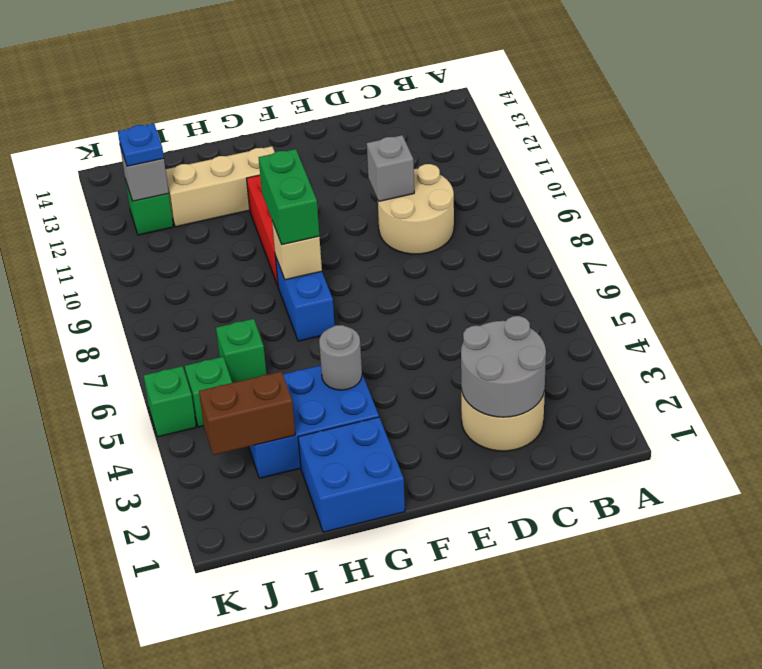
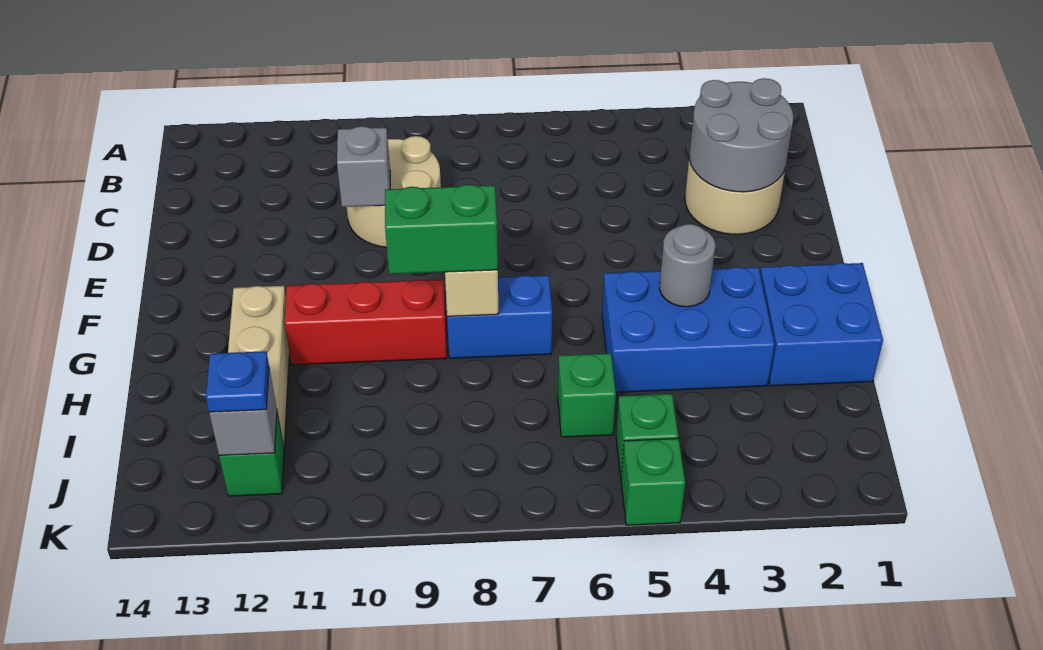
blue 2x3 brick [249,365,379,478] -> blue 2x3 brick turned to [602,267,775,392]
brown 1x2 brick [199,371,295,455] -> none

